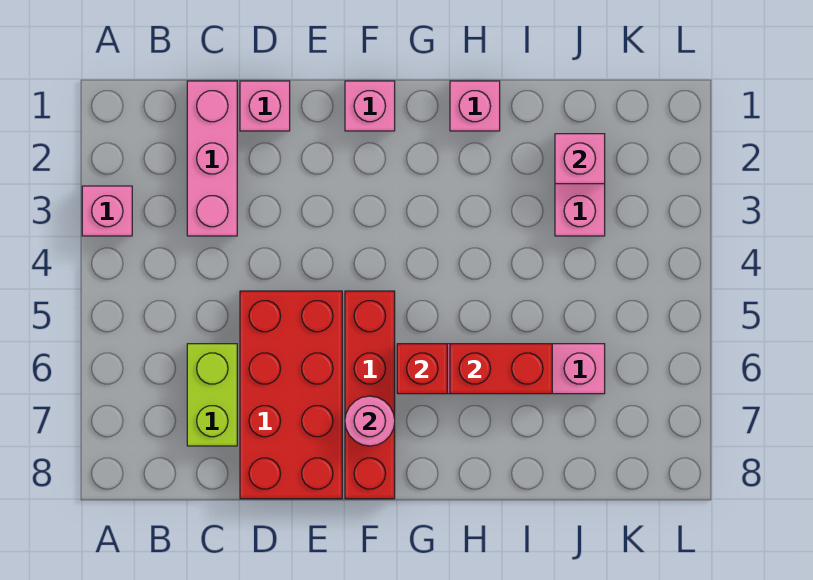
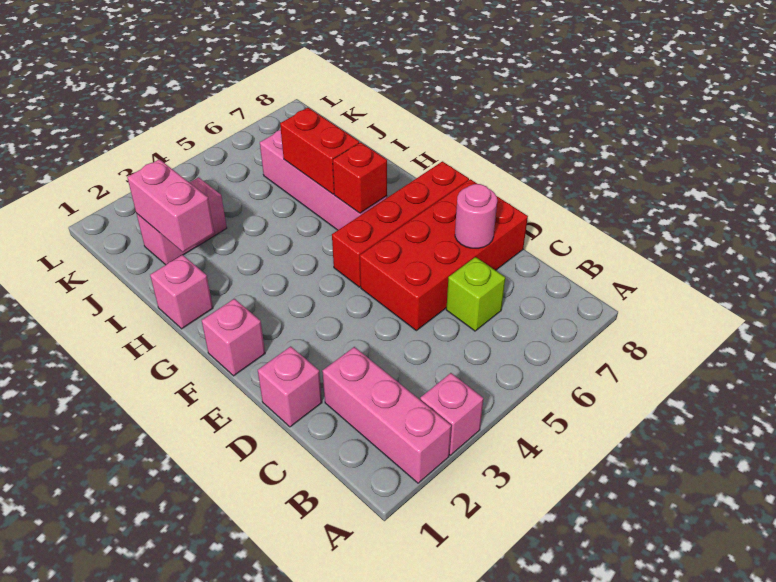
pink 1x3 brick [187,81,237,236] -> pink 1x3 brick turned to [323,347,451,483]
lime 1x2 brick [187,344,237,446] -> lime 1x1 brick [446,257,505,331]
pink 1x1 round brick [345,396,395,446] -> pink 1x1 round brick moved to [455,184,497,248]
pink 1x1 brick [555,134,605,184] -> pink 1x2 brick [127,159,214,252]

